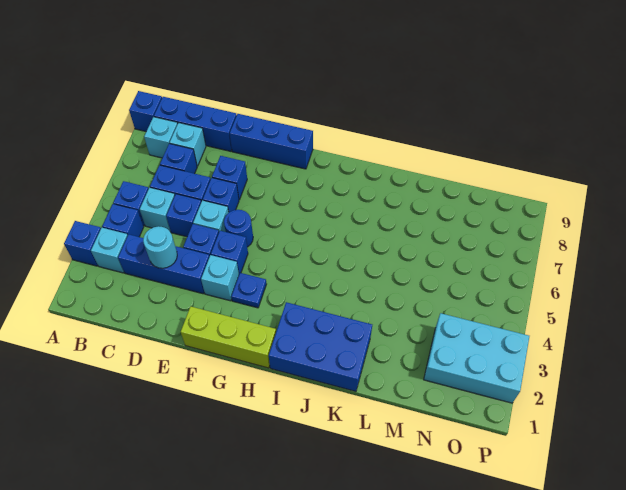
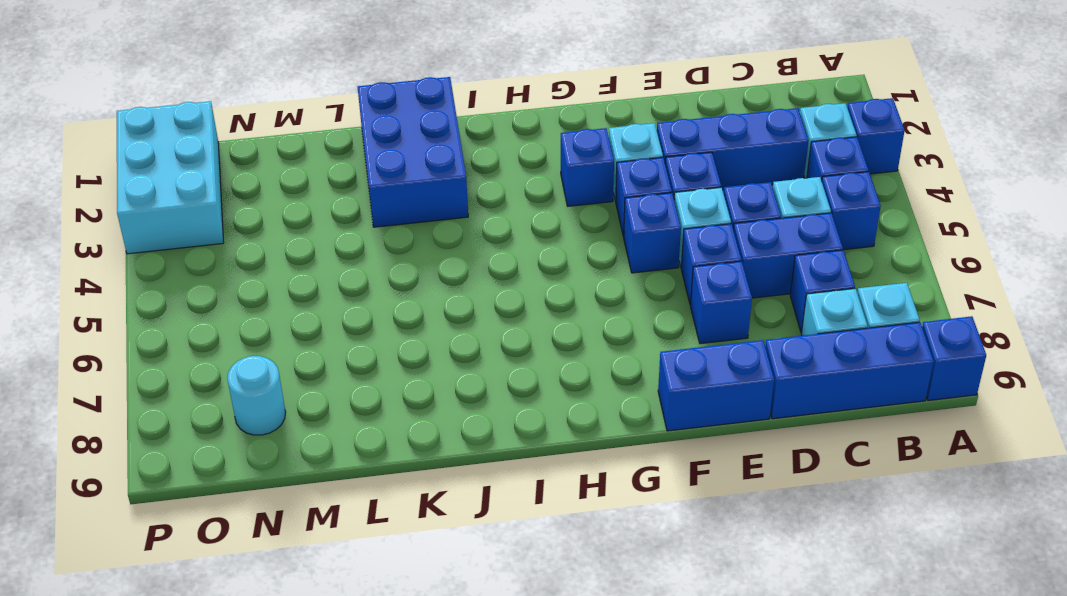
cyan 1x1 round brick [143,226,177,268] -> cyan 1x1 round brick moved to [227,356,286,435]
blue 1x3 brick [230,114,313,169] -> blue 1x2 brick [658,340,774,431]
lime 1x3 brick [181,307,276,368] -> none
blue 1x1 round brick [224,210,253,247] -> blue 1x1 brick [624,193,681,273]
blue 1x1 plate [231,273,266,308] -> blue 1x1 brick [561,128,614,206]
blue 2x3 brick [269,302,372,392] -> blue 2x3 brick turned to [358,77,468,227]
cyan 2x3 brick [424,313,529,403] -> cyan 2x3 brick turned to [117,101,224,254]

